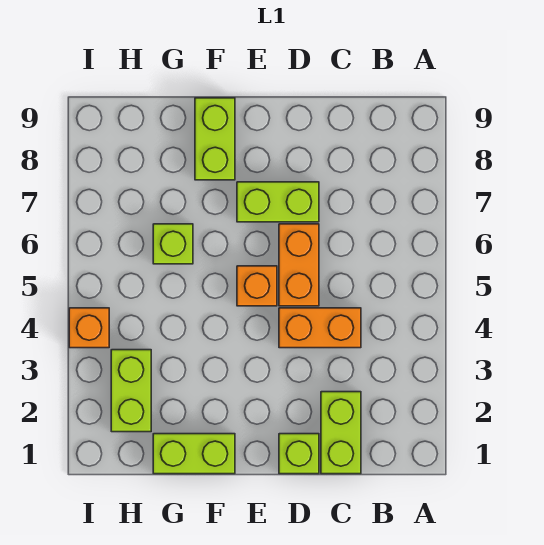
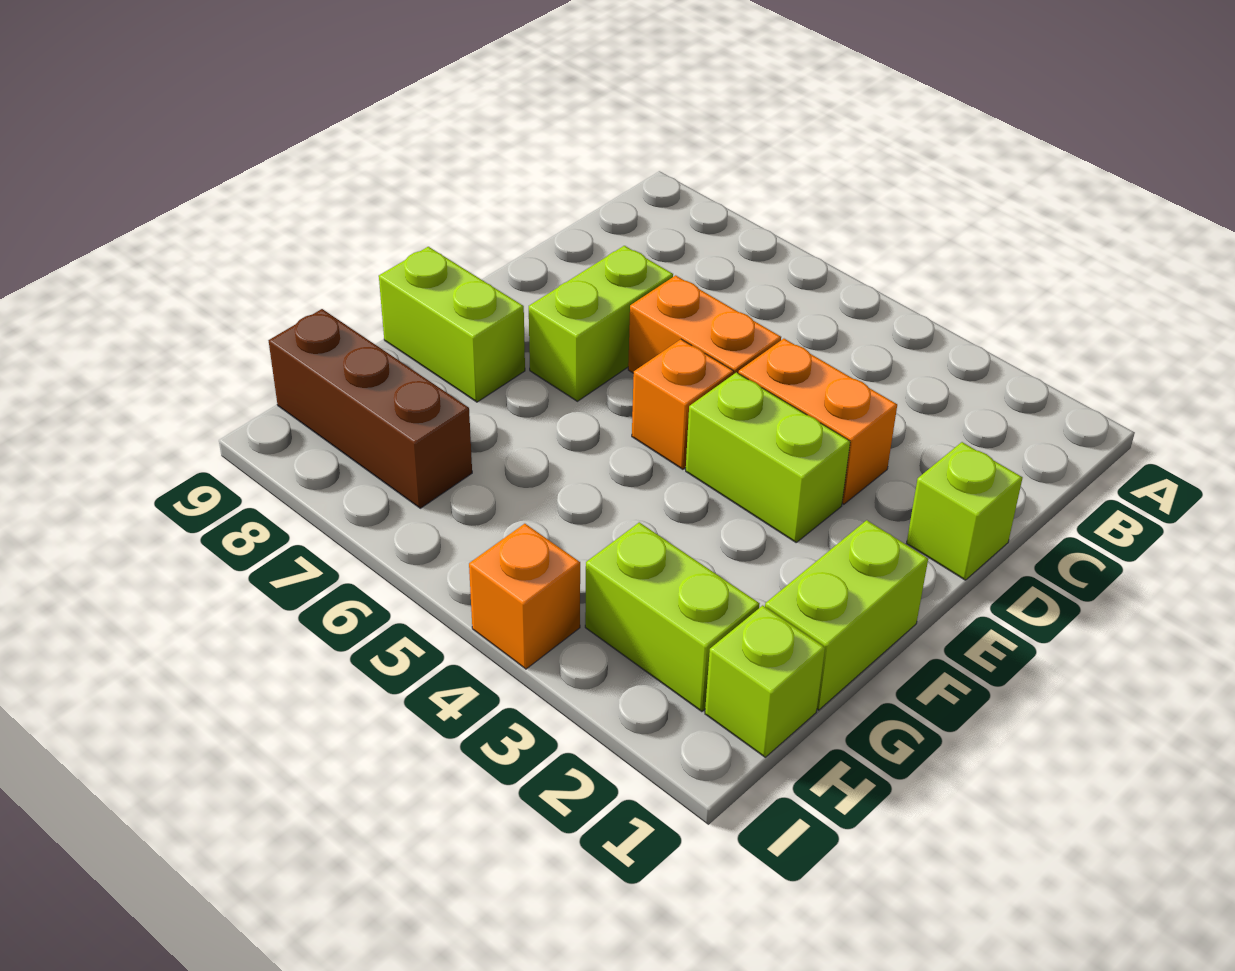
lime 1x2 brick [321,392,361,474] -> lime 1x2 brick moved to [686,372,850,542]
orange 1x2 brick [279,308,361,348] -> orange 1x2 brick turned to [738,339,897,504]
lime 1x1 brick [153,224,193,264] -> lime 1x1 brick moved to [705,605,825,757]
none -> brown 1x3 brick [269,309,472,508]

